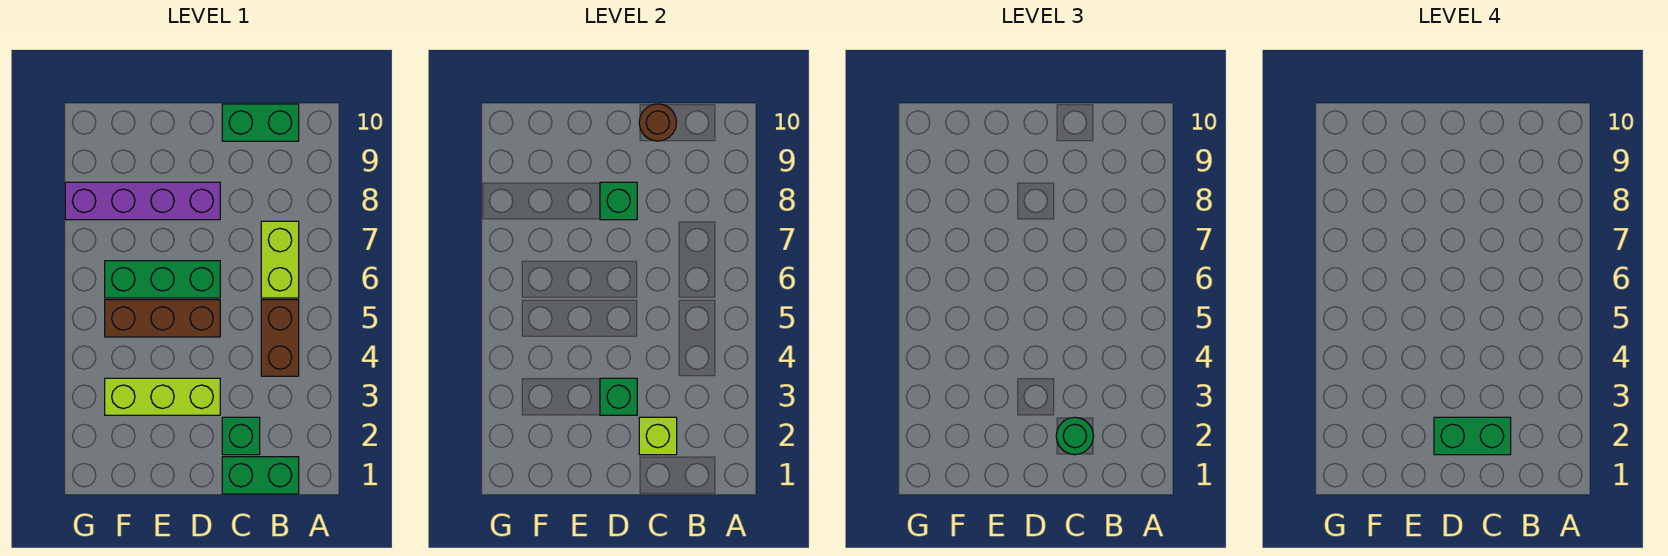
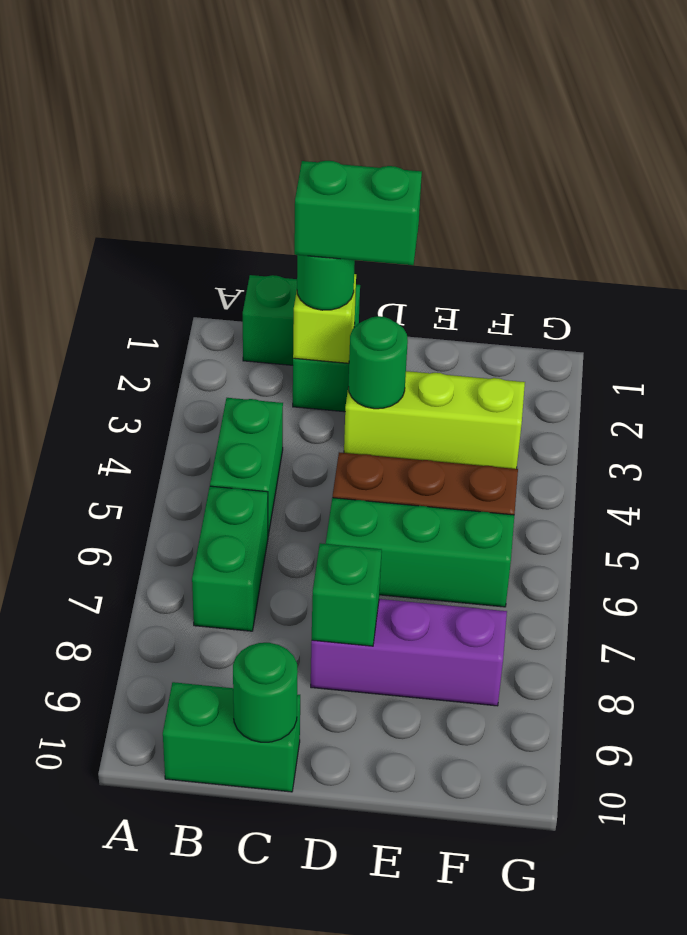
brown 1x2 brick [261,300,299,376] -> green 1x2 brick [210,398,283,535]
lime 1x2 brick [261,221,299,298] -> green 1x2 brick [192,486,268,631]
brown 1x1 round brick [639,104,676,141] -> green 1x1 round brick [233,643,298,742]
green 1x1 brick [600,378,637,415] -> green 1x1 round brick [348,316,408,409]
purple 1x4 brick [65,182,220,220] -> purple 1x3 brick [311,599,507,706]

